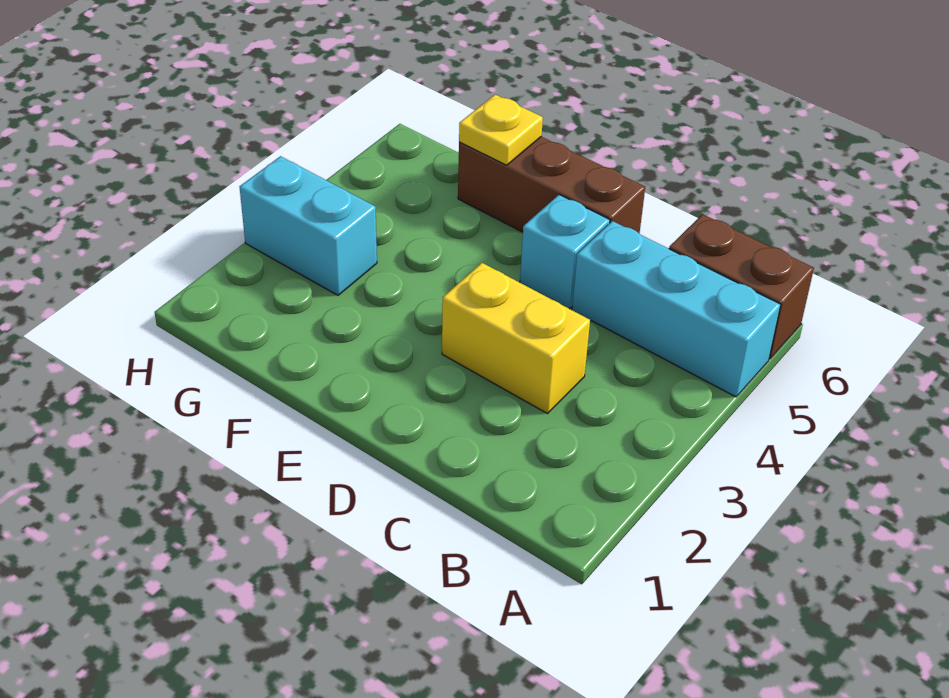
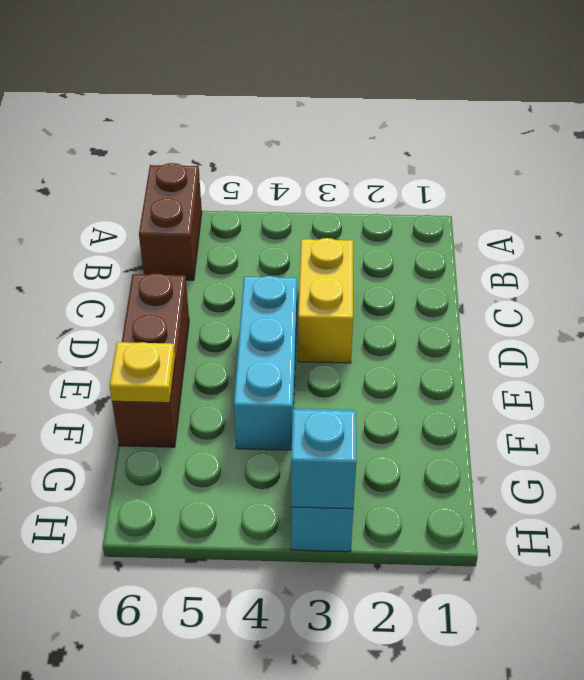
cyan 1x3 brick [572,221,781,397] -> cyan 1x3 brick moved to [234,276,297,450]
cyan 1x1 brick [520,195,610,309] -> cyan 1x1 brick moved to [291,410,356,509]

